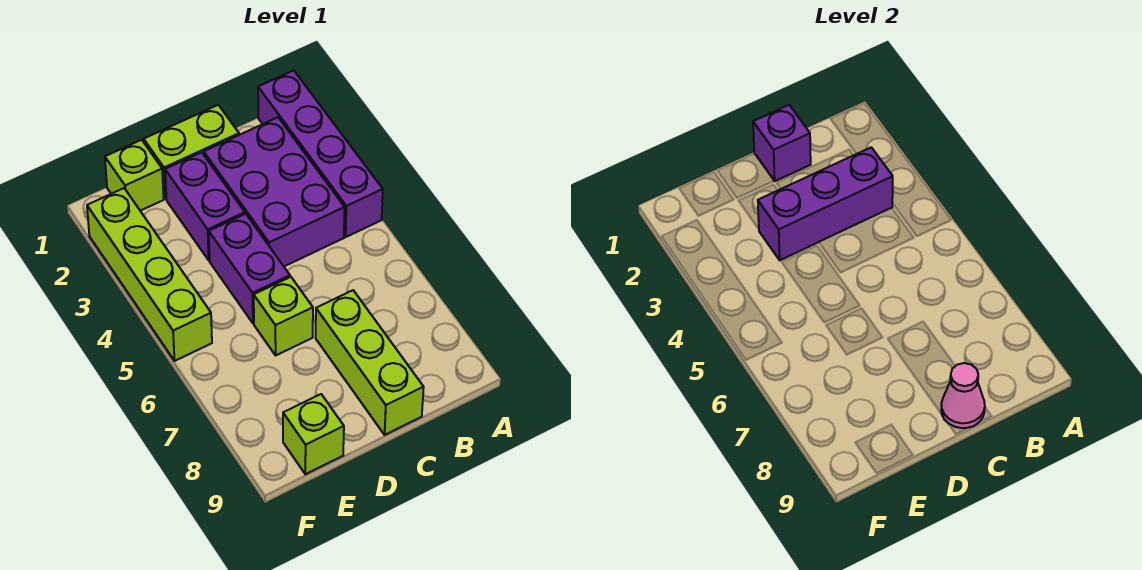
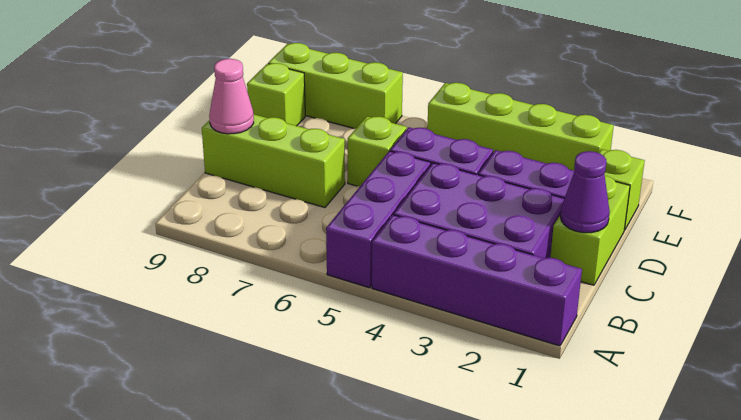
purple 1x3 brick [758,147,893,260] -> purple 1x3 brick moved to [326,151,431,288]
purple 1x1 brick [753,105,811,181] -> purple 1x1 cone [560,151,610,233]
none -> lime 1x3 brick [268,43,403,129]

